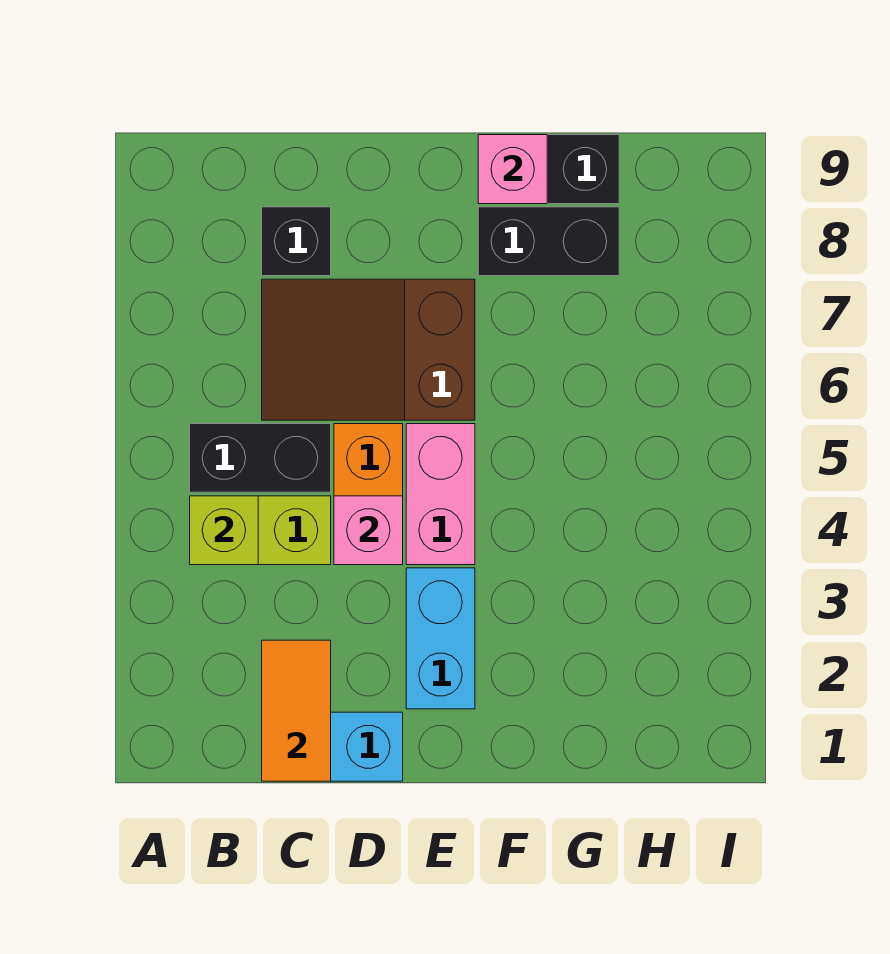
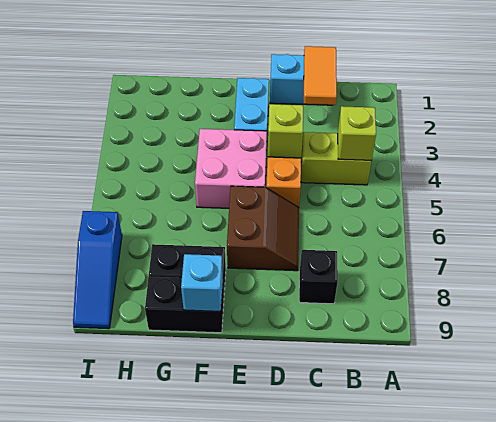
black 1x2 brick [190,424,331,492] -> none
brown 2x3 slope [262,279,475,420] -> brown 2x2 slope [227,186,299,271]
pink 1x1 brick [334,496,403,565] -> lime 1x1 brick [268,104,303,158]
pink 1x2 brick [406,424,475,565] -> pink 2x2 brick [195,129,267,208]
pink 1x1 brick [478,135,547,204] -> cyan 1x1 brick [181,254,223,311]
none -> blue 1x3 slope [73,211,122,329]

